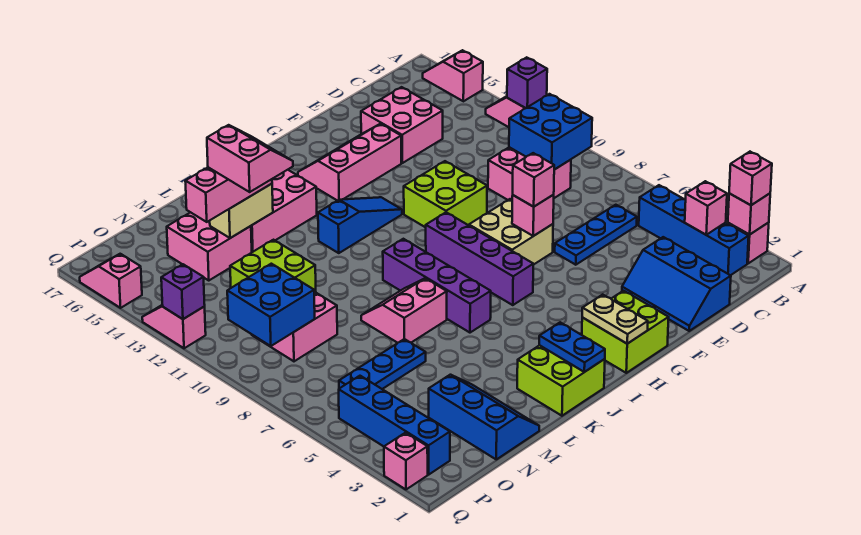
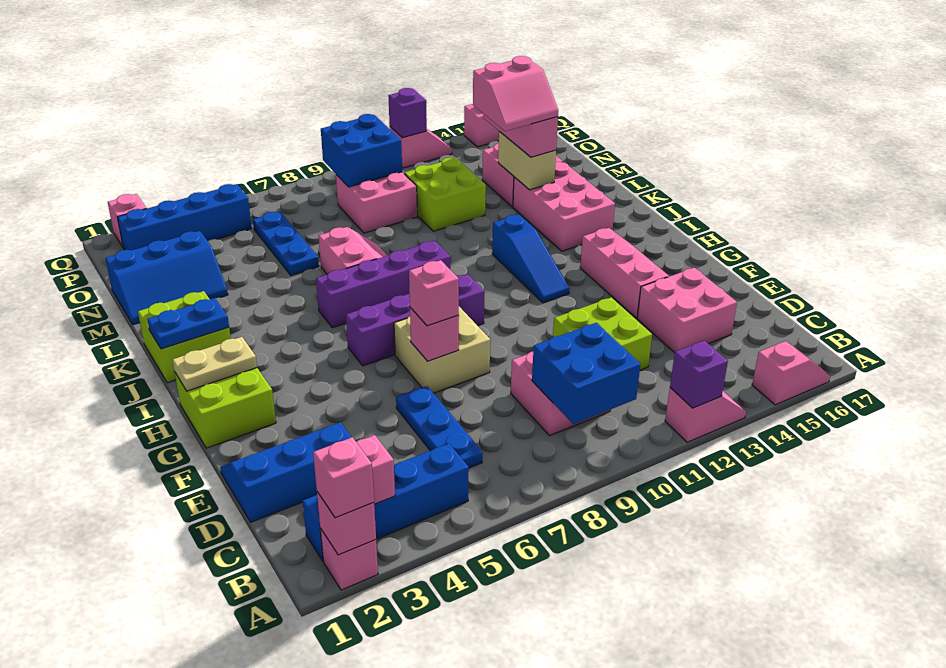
lime 2x2 brick [404,161,487,227] -> lime 2x2 brick moved to [553,298,652,370]

